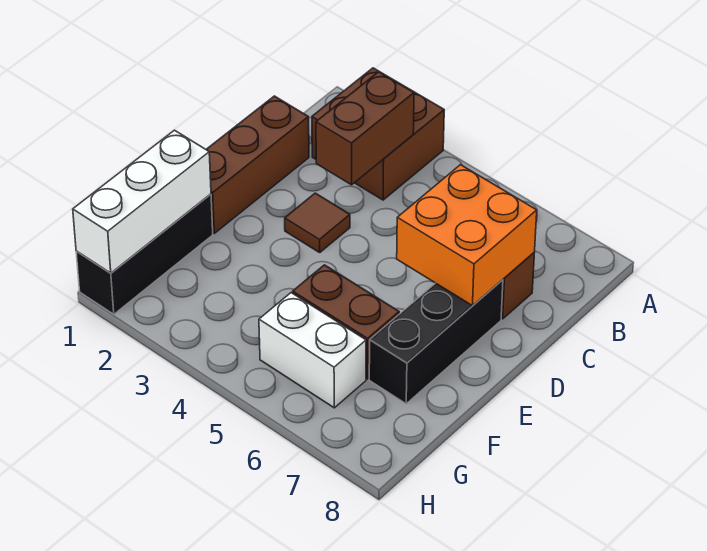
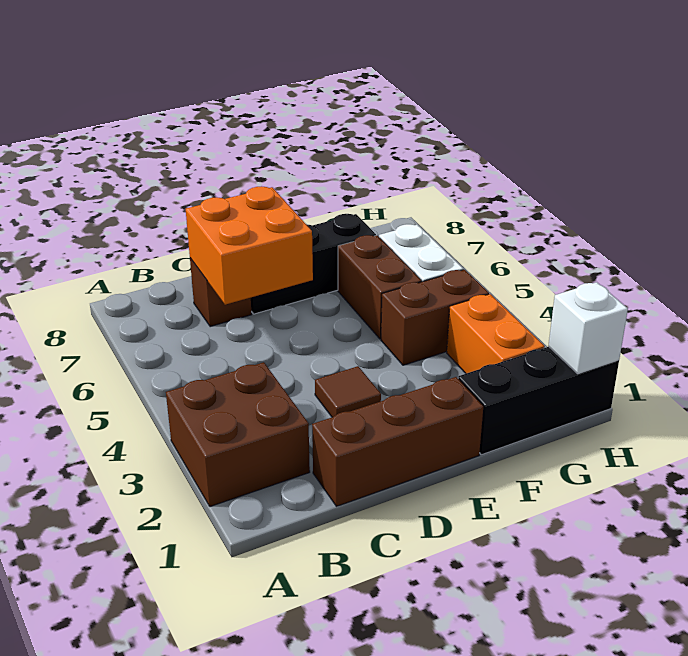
brown 1x2 brick [316,72,414,185] -> brown 1x2 brick moved to [381,270,489,365]
white 1x3 brick [73,130,211,273] -> white 1x1 brick [548,282,628,374]
none -> orange 1x2 brick [447,294,545,373]

